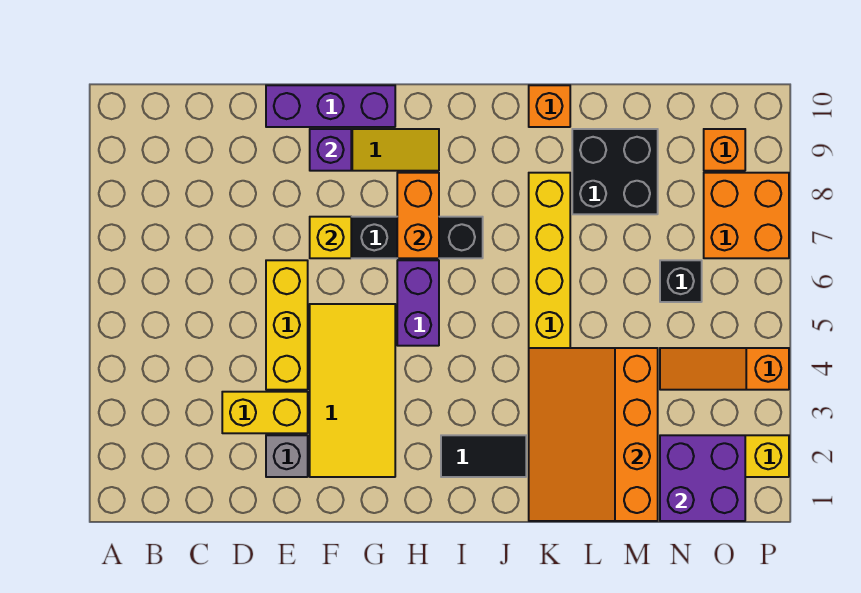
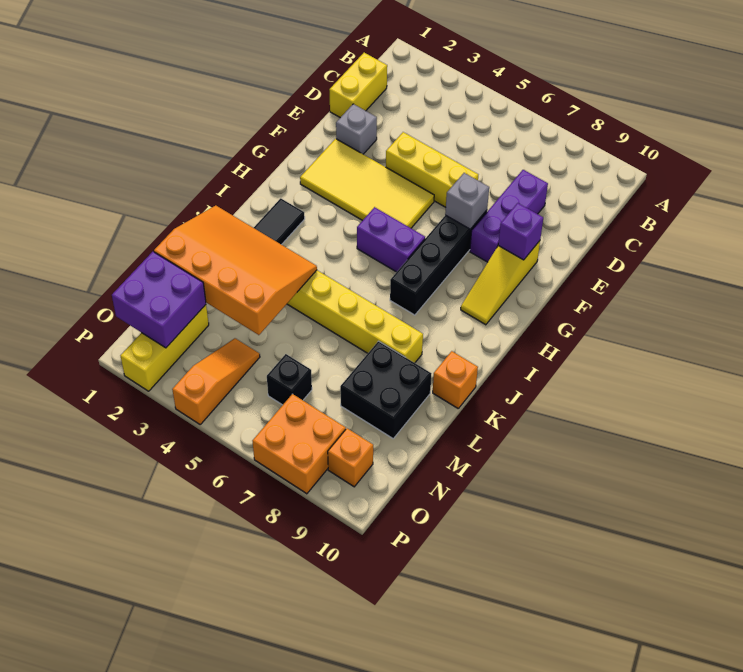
yellow 1x2 brick [222,392,308,433] -> yellow 1x2 brick moved to [329,53,387,118]
purple 1x3 brick [266,85,395,127] -> purple 1x3 brick moved to [470,170,548,262]
yellow 1x1 brick [310,217,351,258] -> grey 1x1 brick [445,173,489,229]
orange 1x2 brick [397,173,439,258] -> none

